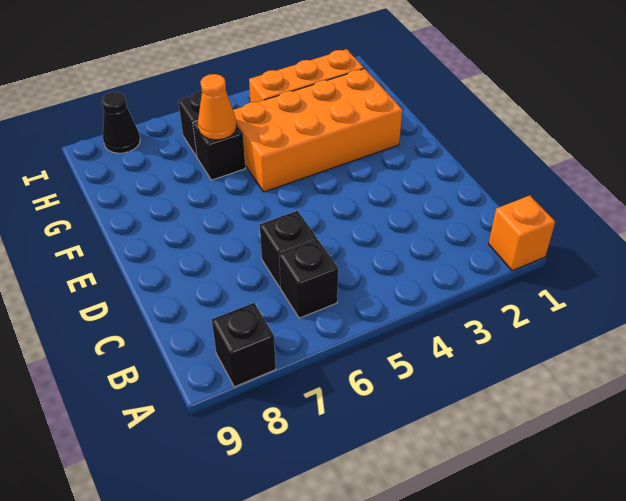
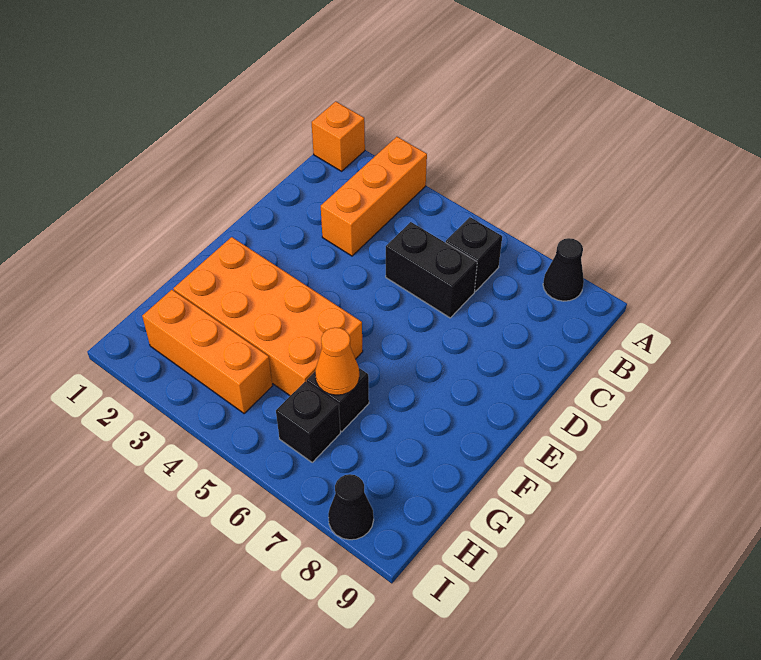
none -> orange 1x3 brick [321,137,427,256]
black 1x1 brick [212,303,276,387] -> black 1x1 cone [543,238,584,301]
black 1x1 brick [260,211,317,287] -> black 1x2 brick [386,222,477,318]

